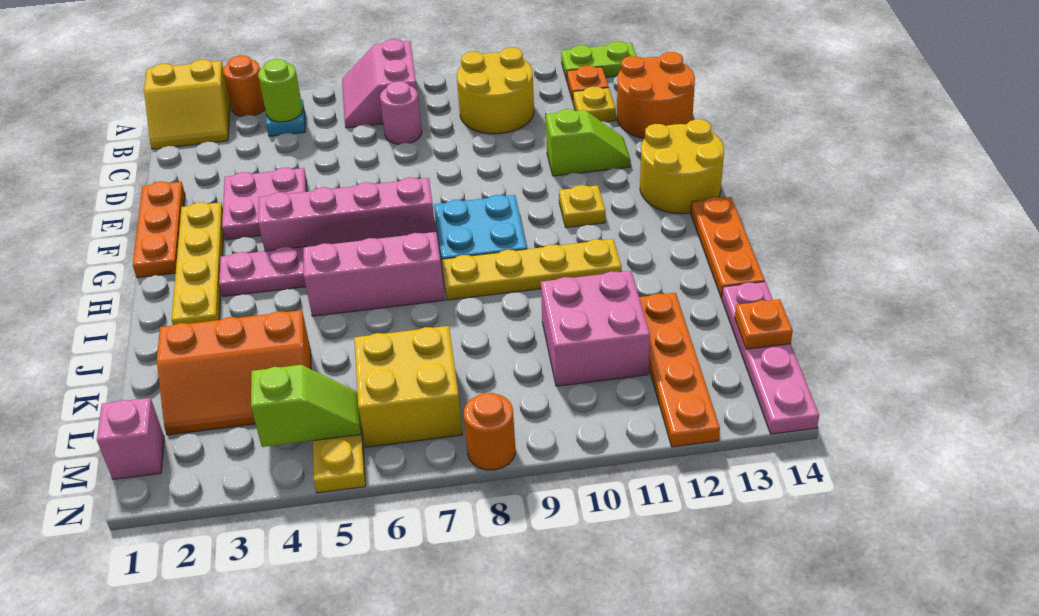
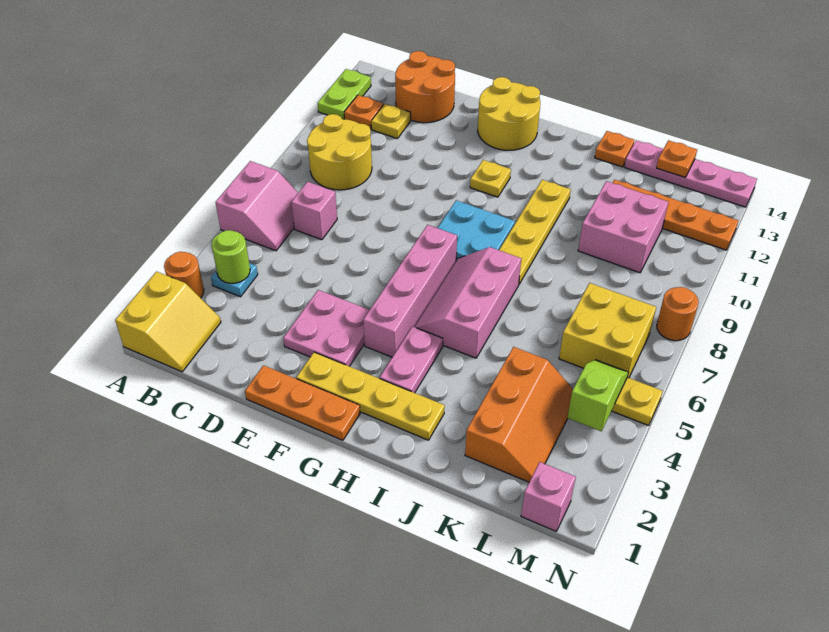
pink 2x2 slope [342,39,417,128] -> pink 2x2 slope turned to [216,161,298,251]
pink 1x1 round brick [380,81,422,144] -> pink 1x1 brick [291,182,337,240]
lime 1x2 slope [546,109,631,176] -> none
orange 1x3 plate [691,197,765,298] -> orange 1x1 plate [595,131,634,167]

